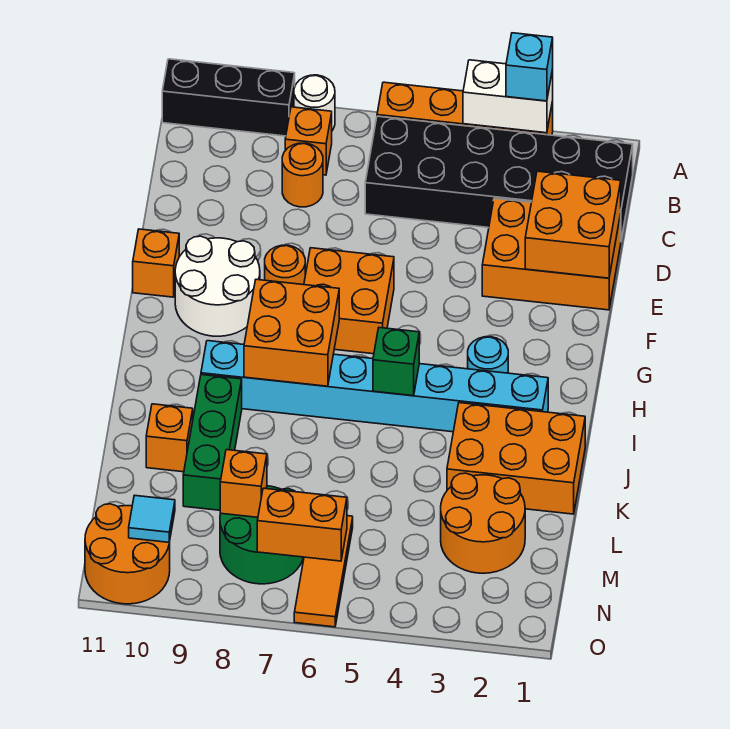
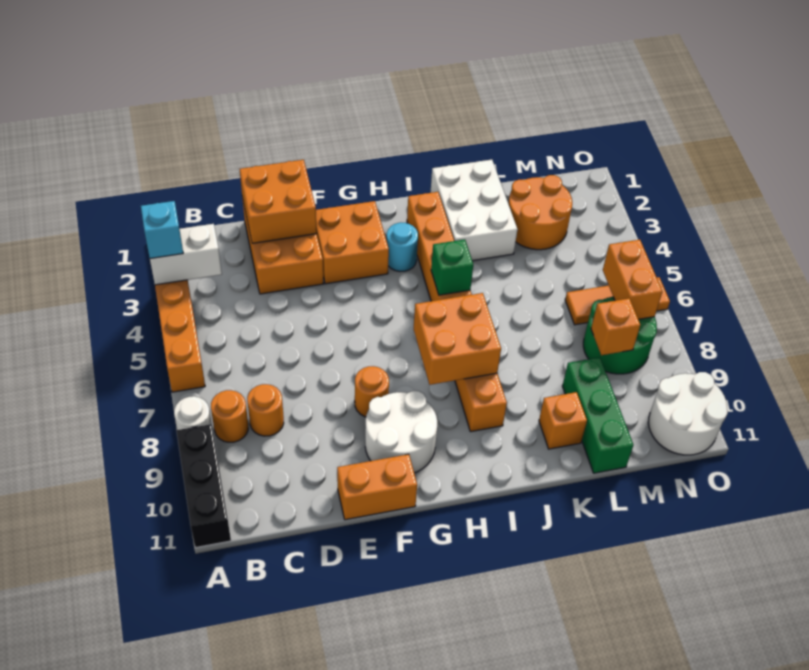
white 1x2 brick [463,60,553,133] -> white 1x2 brick turned to [150,224,222,285]
black 2x6 brick [365,116,633,239] -> none
orange 1x1 brick [285,107,332,175] -> orange 1x1 round brick [211,390,248,442]
orange 2x2 brick [304,248,394,354] -> orange 2x2 brick moved to [316,201,389,284]
orange 1x1 brick [133,229,179,297] -> orange 1x2 brick [337,454,417,520]
cyan 1x8 brick [201,341,548,432] -> orange 1x8 brick [407,192,507,432]
orange 2x3 brick [447,403,585,514] -> white 2x3 brick [431,160,517,261]
green 1x3 brick [183,375,242,510] -> green 1x3 brick turned to [562,357,633,473]
orange 2x2 round brick [85,504,170,604] -> white 2x2 round brick [648,372,728,455]
cyan 1x1 tile [129,495,175,542] -> none

